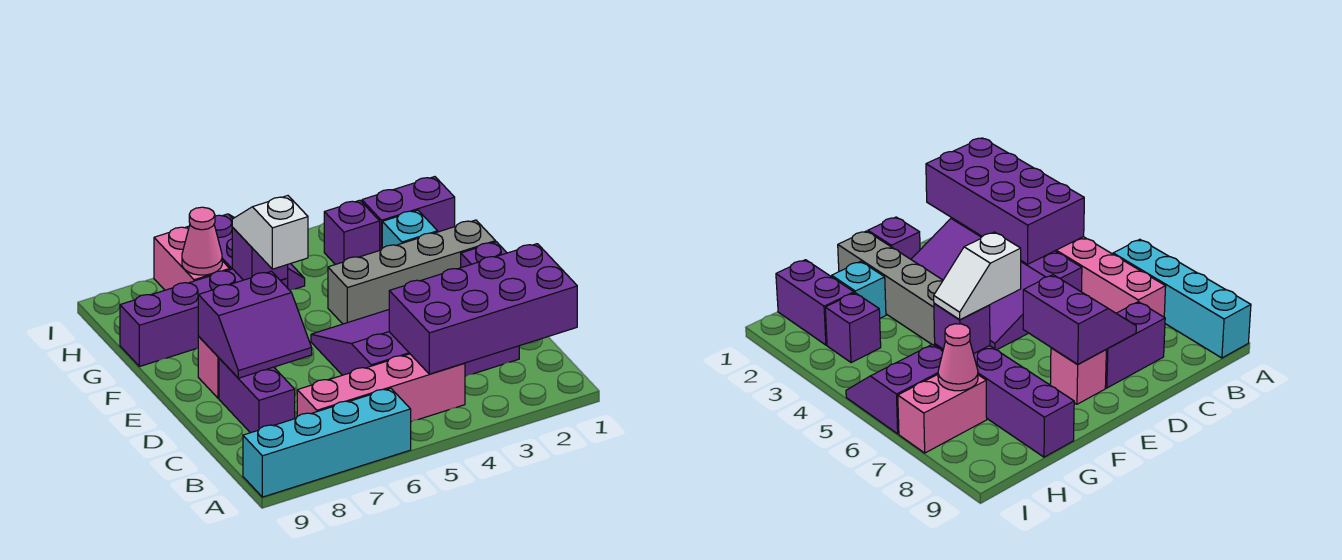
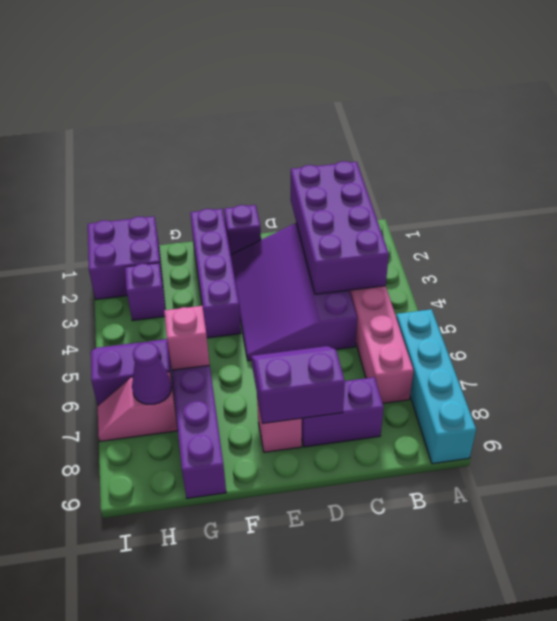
purple 2x2 slope [198,271,312,378] -> purple 2x2 slope turned to [251,346,345,424]
grey 1x4 brick [328,220,496,324] -> purple 1x4 brick [190,209,241,338]
white 1x2 slope [232,196,308,269] -> none
cyan 1x1 brick [382,210,438,248] -> none
purple 1x1 brick [232,228,288,280] -> pink 1x1 brick [164,306,210,370]
purple 1x2 brick [362,177,455,250] -> purple 2x2 brick [88,216,163,299]
pink 1x2 brick [154,226,230,290] -> pink 1x2 slope [98,372,178,441]
pink 1x1 cone [182,207,222,275] -> purple 1x1 cone [132,343,172,404]

